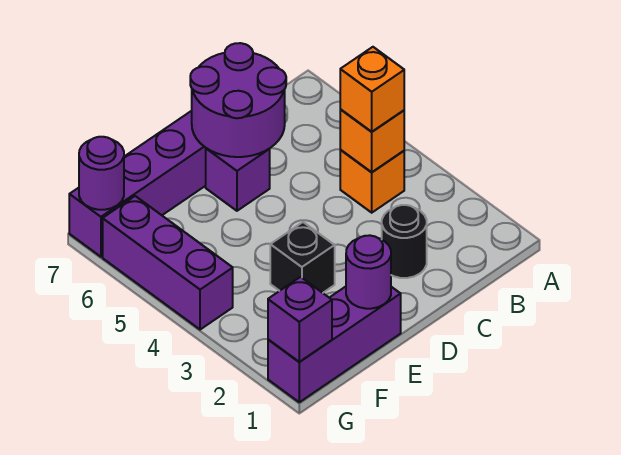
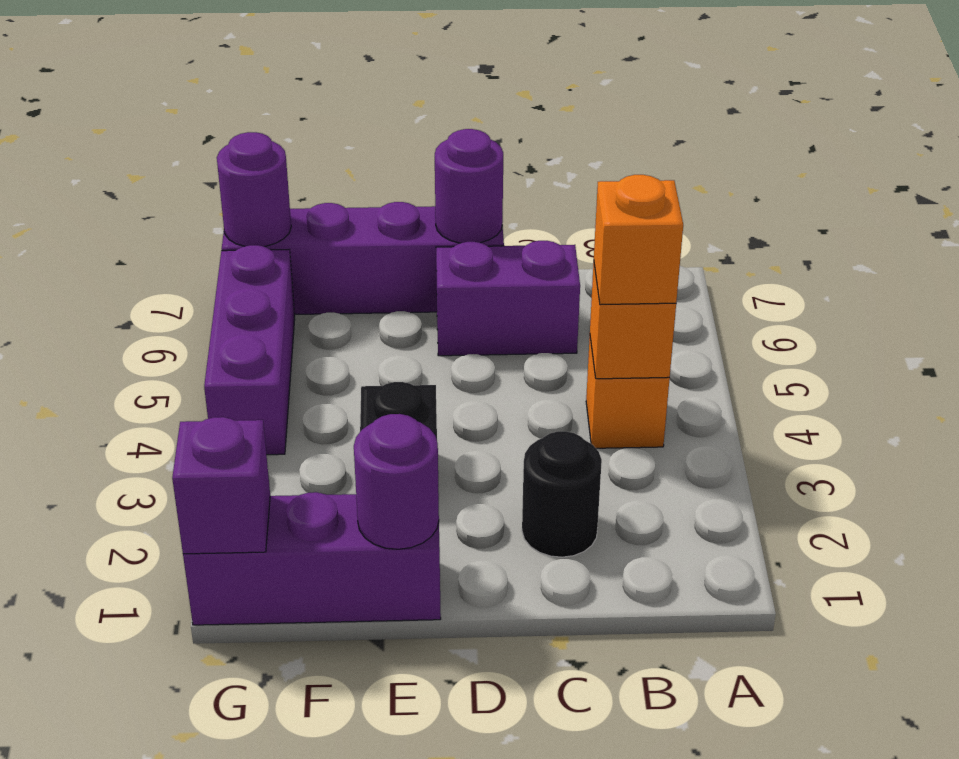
purple 2x2 round brick [190,43,286,157] -> purple 1x1 round brick [435,129,503,243]
purple 1x1 brick [206,148,270,211] -> purple 1x2 brick [436,241,580,356]

